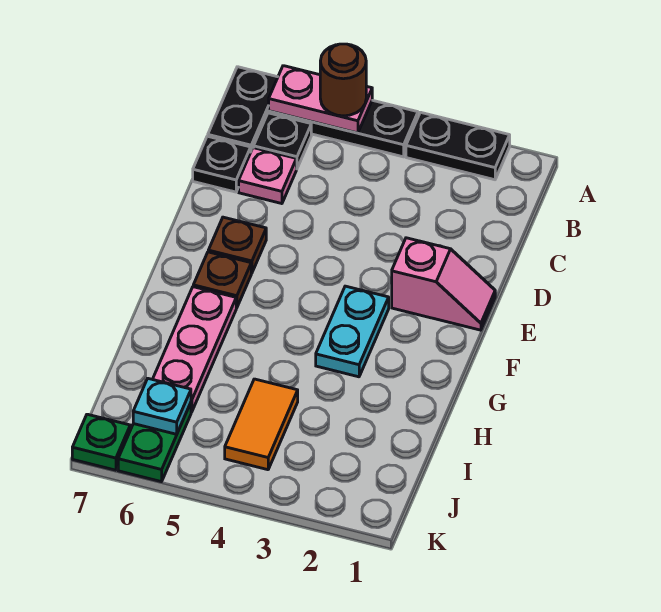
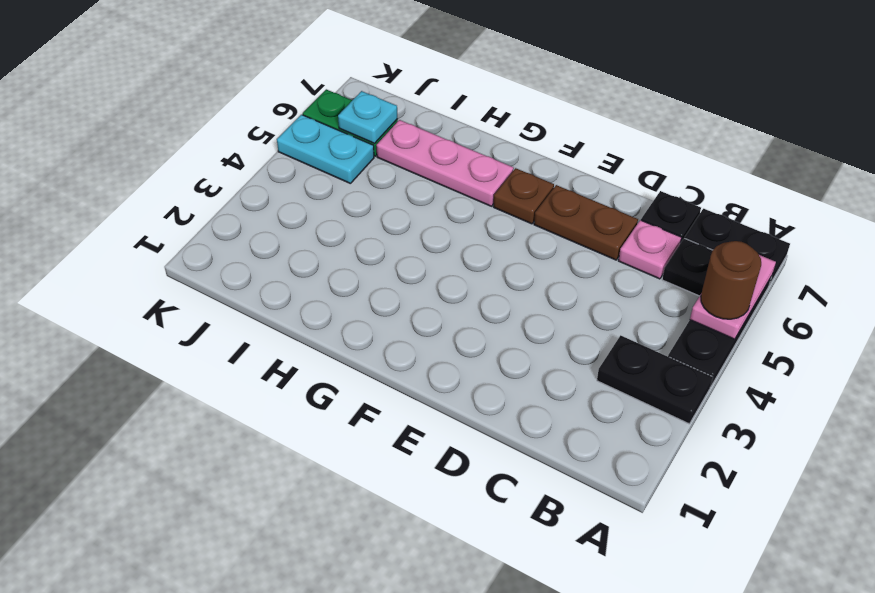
black 1x2 plate [406,112,510,180] -> black 1x2 plate turned to [597,335,713,424]
pink 1x2 slope [392,238,495,330] -> none
brown 1x1 plate [208,217,266,273] -> brown 1x2 plate [534,185,638,260]
cyan 1x2 plate [316,286,389,377] -> cyan 1x2 plate moved to [277,115,374,184]
orange 1x2 tile [225,379,298,470] -> none
green 1x1 plate [72,414,130,470] -> none

